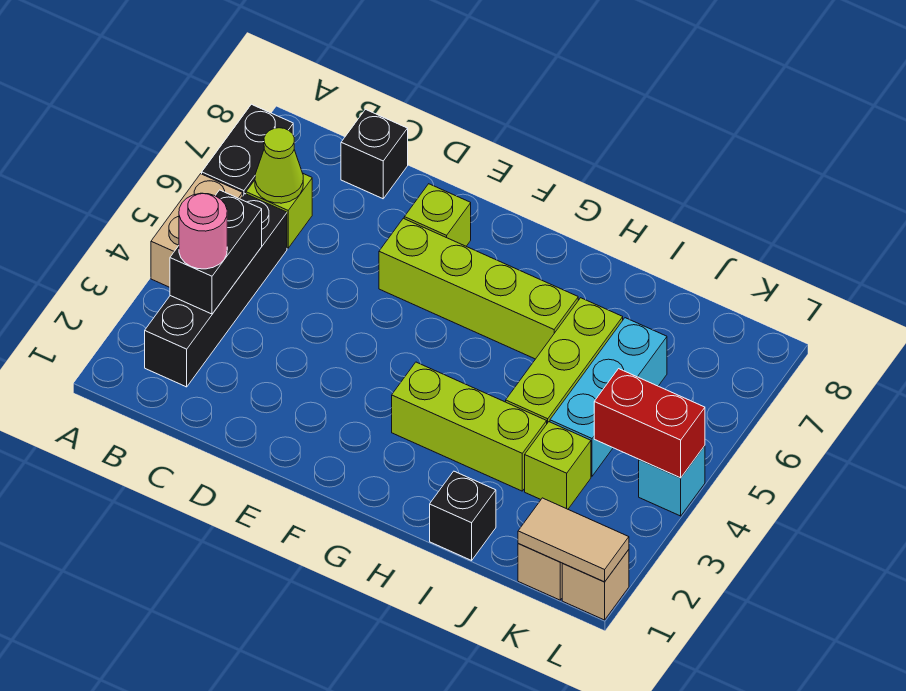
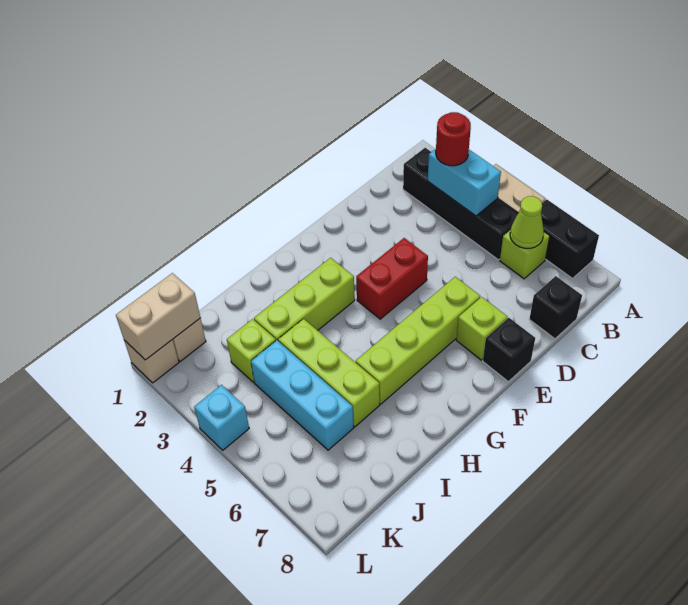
black 1x2 brick [170,190,262,314] -> cyan 1x2 brick [428,149,501,216]
pink 1x1 round brick [179,193,227,269] -> red 1x1 round brick [436,112,471,166]
black 1x1 brick [430,471,496,560] -> black 1x1 brick moved to [483,318,535,382]
tan 1x2 tile [518,498,629,582] -> tan 1x2 brick [116,273,200,360]
red 1x2 brick [594,369,705,478] -> red 1x2 brick moved to [356,238,428,319]

